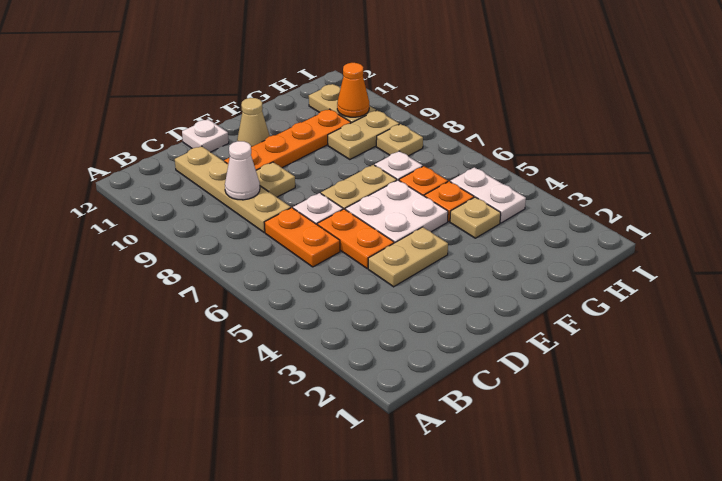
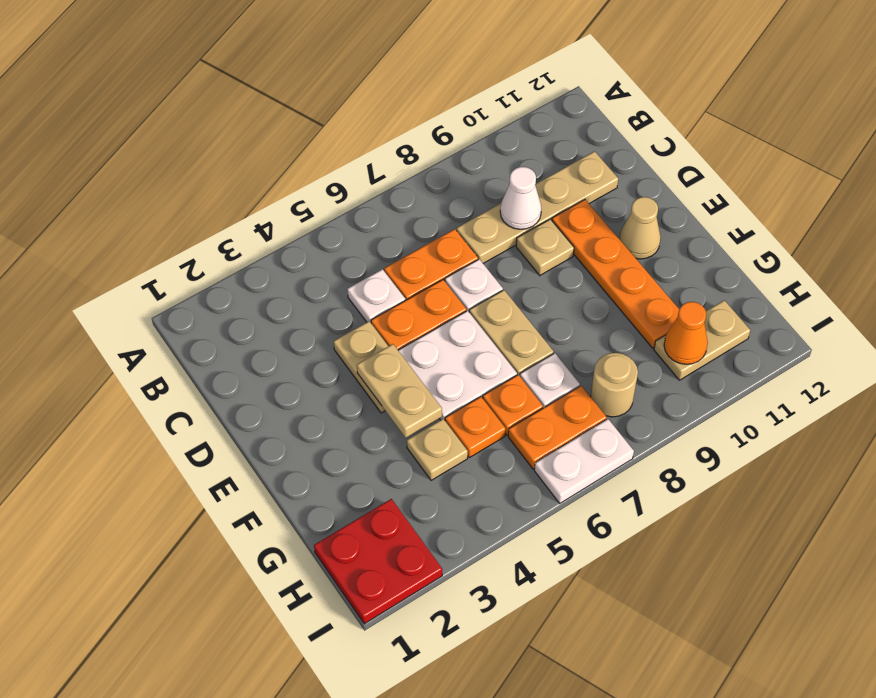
white 1x1 plate [182,119,229,152] -> white 1x1 plate moved to [347,269,405,323]
tan 1x2 plate [328,110,399,159] -> tan 1x2 plate moved to [357,344,442,438]
none -> red 2x2 plate [314,499,442,624]
white 1x2 plate [450,167,526,223] -> white 1x2 plate moved to [534,419,634,503]
none -> orange 1x2 plate [508,386,607,469]
tan 1x1 plate [376,124,423,156] -> tan 1x1 round brick [590,353,638,417]

